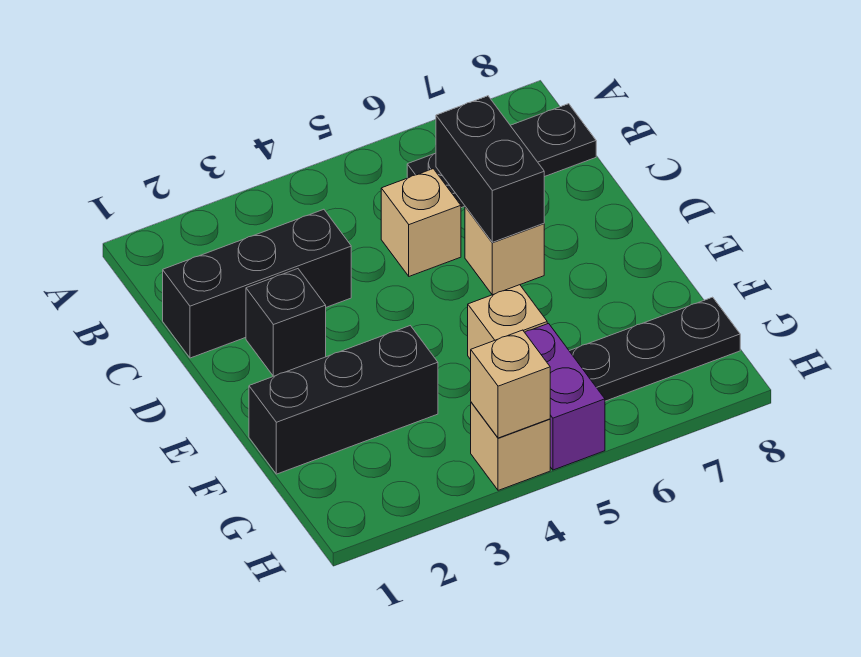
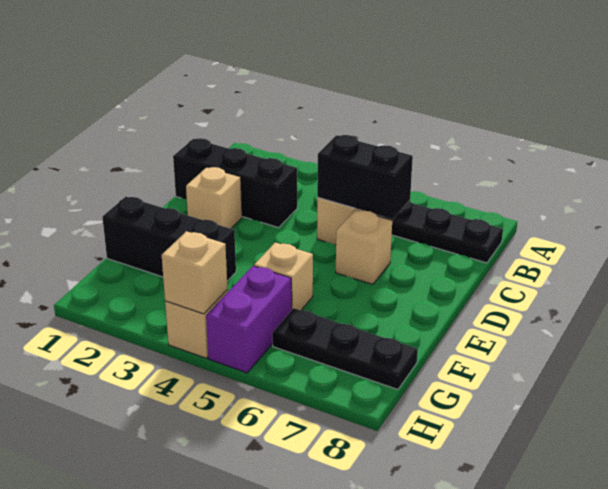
black 1x2 brick [436,96,544,242] -> black 1x2 brick turned to [317,135,413,219]
black 1x1 brick [246,269,326,376] -> tan 1x1 brick [186,167,242,229]

